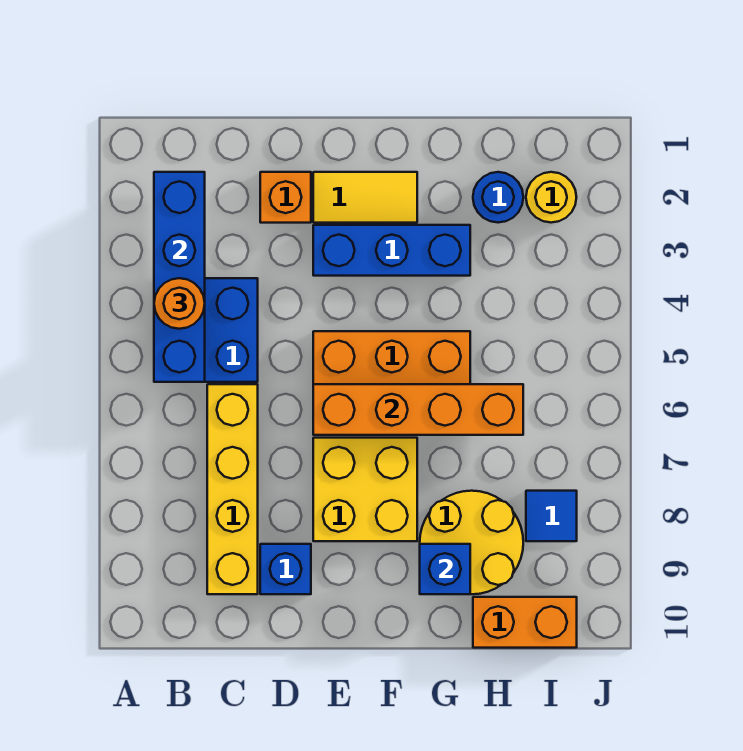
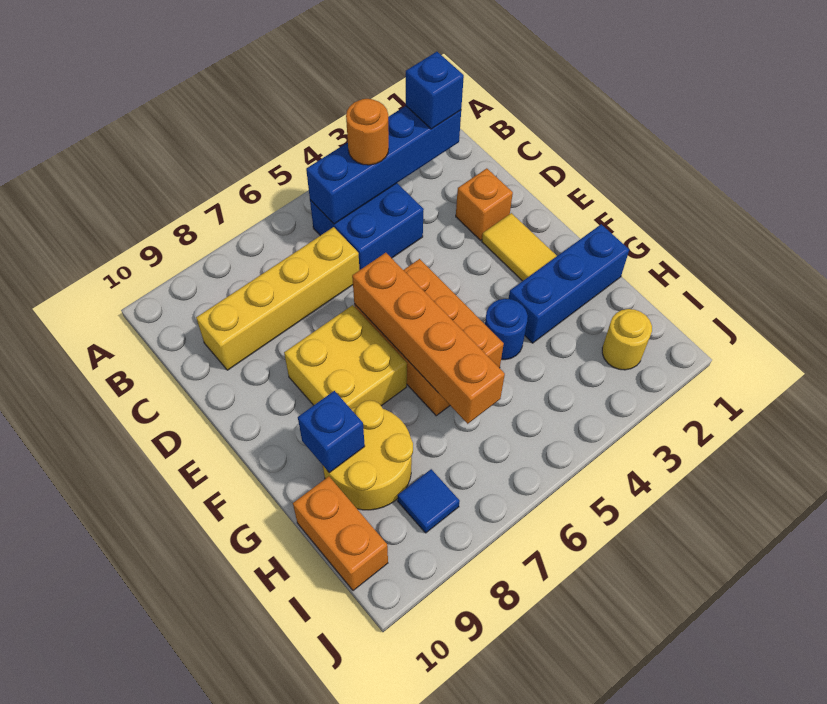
blue 1x1 brick [260,544,311,594] -> blue 1x1 brick moved to [406,52,464,129]
blue 1x3 brick [313,225,470,276] -> blue 1x3 brick turned to [509,224,629,343]
blue 1x1 round brick [473,172,523,223] -> blue 1x1 round brick moved to [485,299,528,360]

